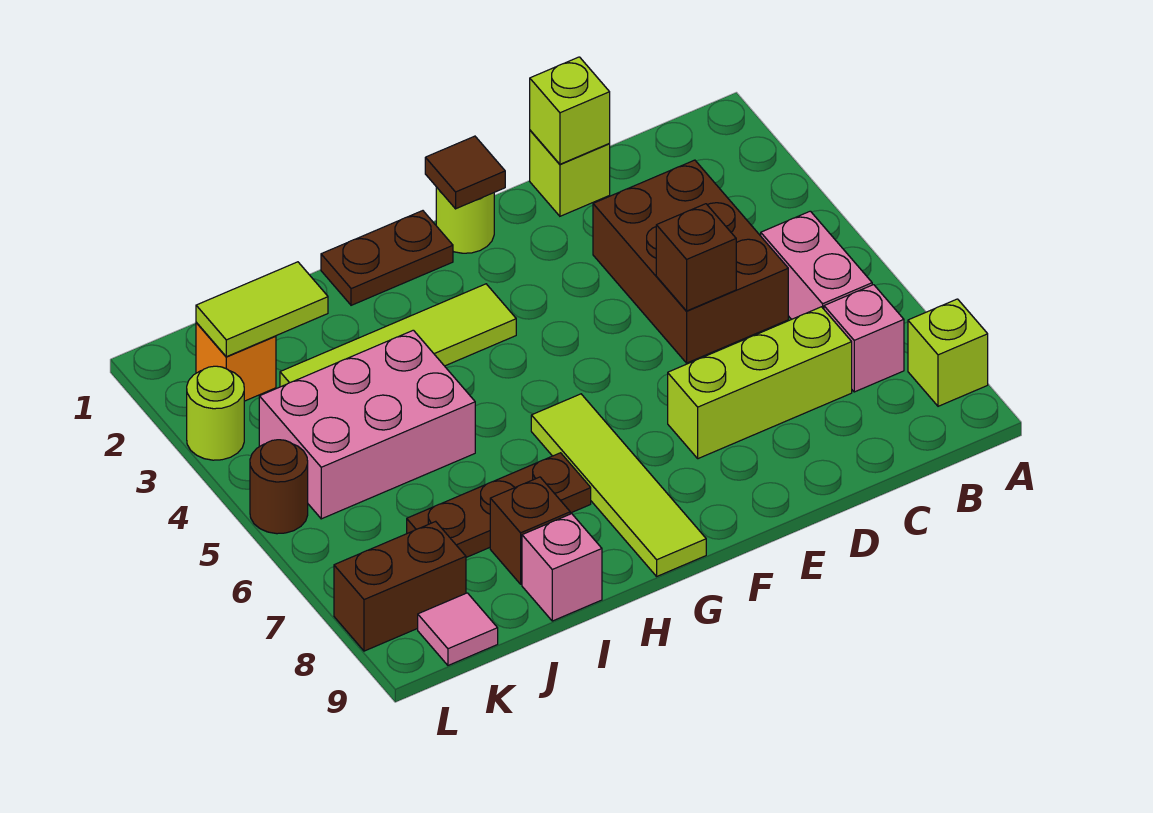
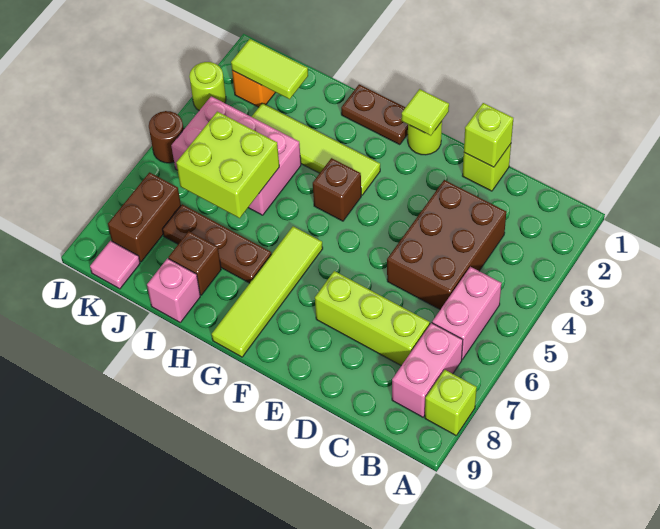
pink 1x1 brick [824,285,904,392] -> pink 1x2 brick [392,323,463,417]
brown 1x1 brick [656,204,736,311] -> brown 1x1 brick moved to [313,158,361,221]
brown 1x1 tile [425,136,505,209] -> lime 1x1 tile [401,89,449,136]
none -> lime 2x2 brick [176,112,279,218]
brown 1x2 brick [334,521,466,651] -> brown 1x2 brick turned to [108,172,181,262]

